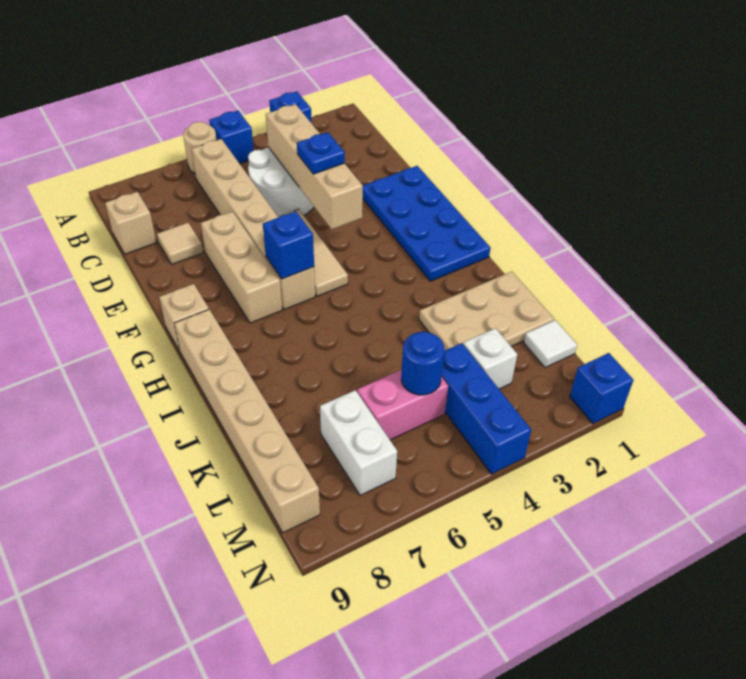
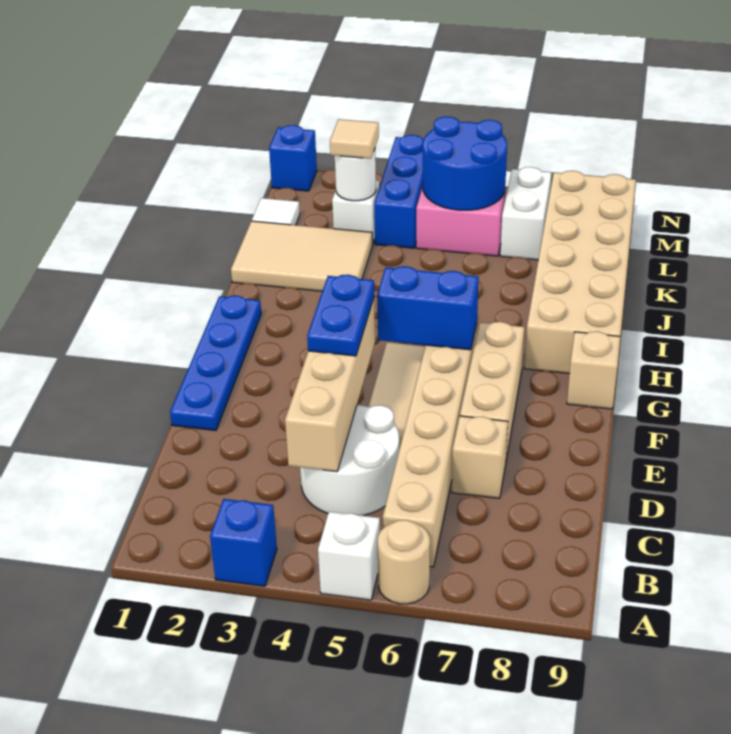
blue 1x1 brick [209,110,254,164] -> white 1x1 brick [318,512,380,600]
tan 1x1 brick [105,192,157,254] -> tan 1x1 brick moved to [452,416,508,498]
tan 1x1 tile [157,223,203,264] -> tan 1x1 tile moved to [330,119,379,159]
blue 2x4 plate [363,166,490,281] -> blue 1x4 plate [170,296,261,431]
blue 1x1 plate [297,132,345,174] -> blue 1x2 plate [307,275,374,356]
blue 1x1 brick [263,211,314,279] -> blue 1x2 brick [377,266,479,350]
tan 1x6 brick [174,309,320,533] -> tan 2x6 brick [524,171,636,374]
tan 2x3 plate [419,272,554,351] -> tan 2x3 tile [231,221,373,291]
none -> white 1x1 round brick [335,149,376,201]
blue 1x1 round brick [401,332,444,395] -> blue 2x2 round brick [423,117,507,210]

